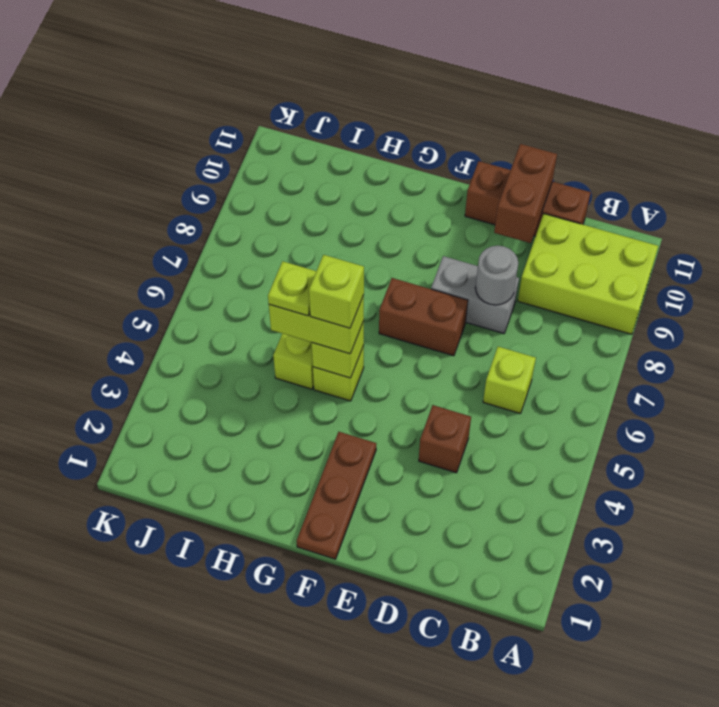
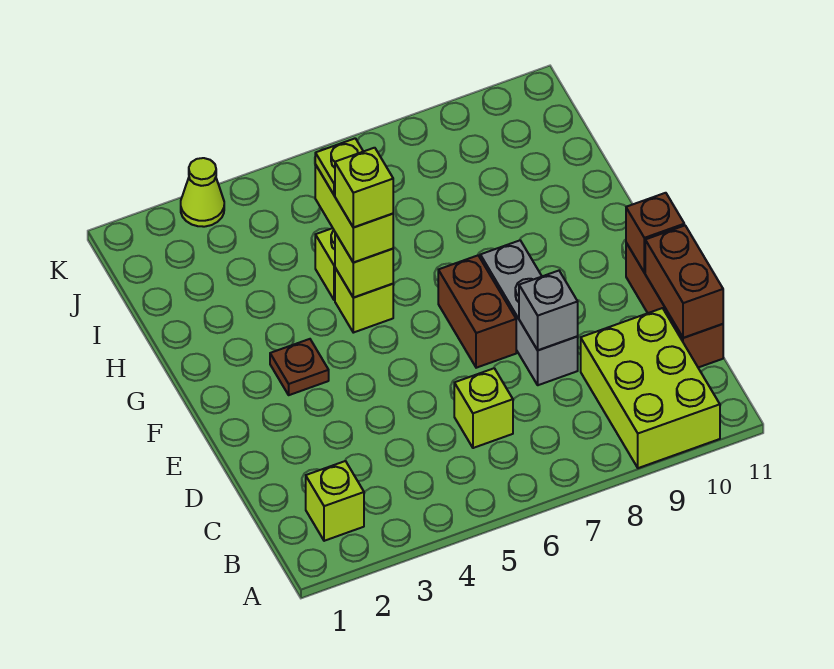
none -> lime 1x1 brick [306,461,364,541]
brown 1x1 brick [419,405,471,473] -> brown 1x1 brick moved to [626,193,684,273]
grey 1x2 brick [431,256,519,334] -> grey 1x3 brick [480,240,578,385]
grey 1x1 round brick [475,246,518,305] -> grey 1x1 brick [519,271,578,350]
brown 1x2 brick [494,144,557,243] -> brown 1x2 brick turned to [645,225,723,338]
brown 1x3 plate [297,432,376,559] -> brown 1x1 plate [270,339,329,395]
none -> lime 1x1 cone [181,158,224,227]

